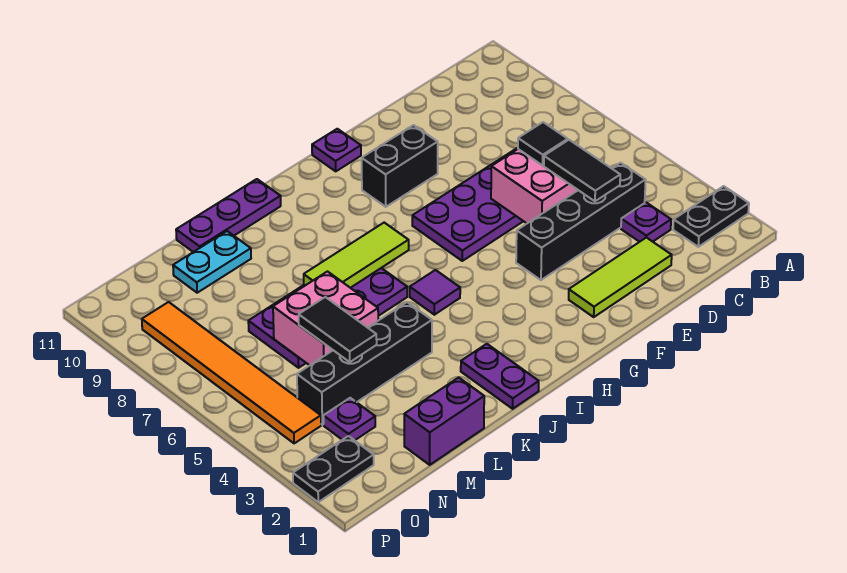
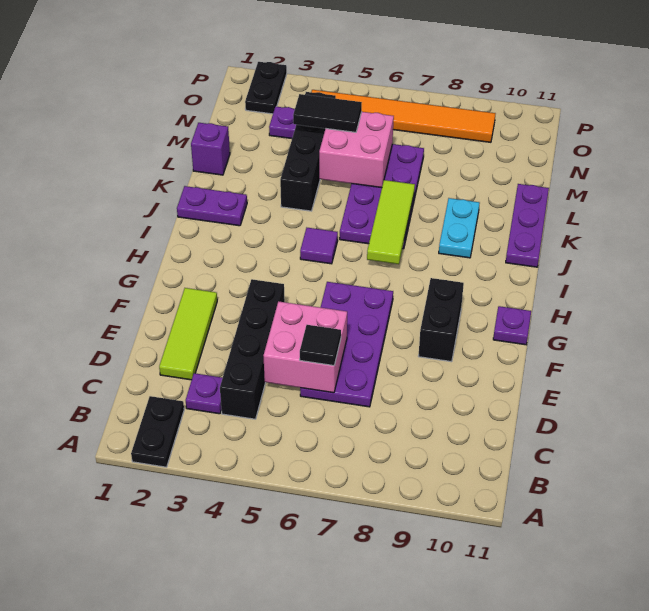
black 1x2 tile [544,140,620,201] -> none
purple 1x2 brick [404,378,484,465] -> purple 1x1 brick [191,123,230,175]
cyan 1x2 plate [173,231,251,293] -> cyan 1x2 plate moved to [439,198,480,258]

